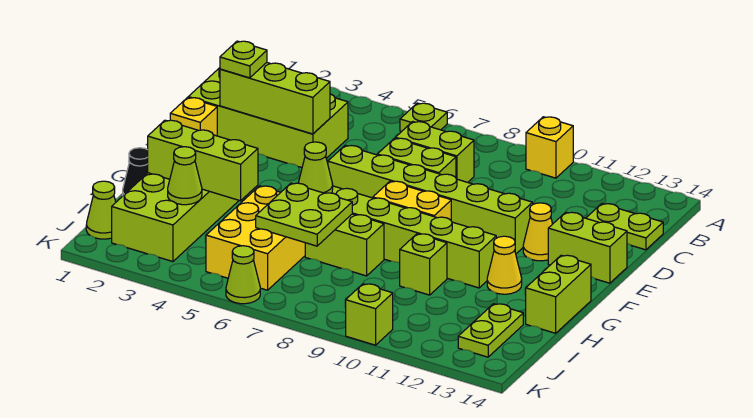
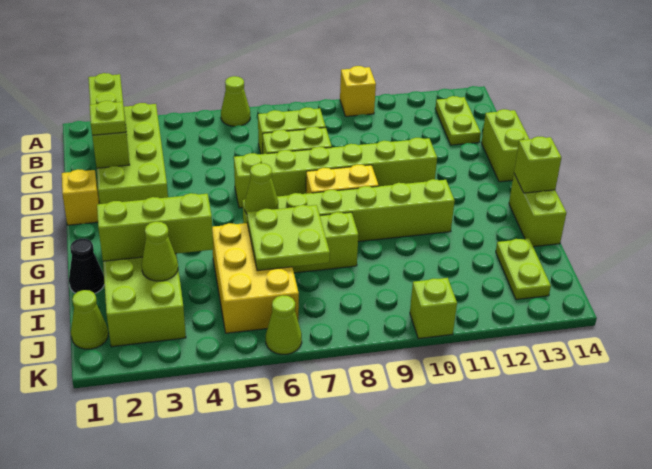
lime 1x1 plate [400,103,447,131] -> lime 1x1 cone [221,76,250,126]
lime 2x4 brick [188,68,348,168] -> lime 2x4 brick turned to [97,103,168,204]
lime 1x2 plate [586,204,663,250] -> lime 1x2 plate turned to [435,96,481,145]
lime 1x3 brick [220,63,330,134] -> lime 1x3 brick turned to [88,73,129,168]
yellow 1x1 cone [523,203,552,261] -> none
lime 1x2 brick [548,212,627,283] -> lime 1x2 brick turned to [481,109,529,182]
yellow 1x1 cone [487,236,522,294] -> none
lime 1x1 brick [400,234,447,295] -> lime 1x1 brick moved to [514,137,561,193]

